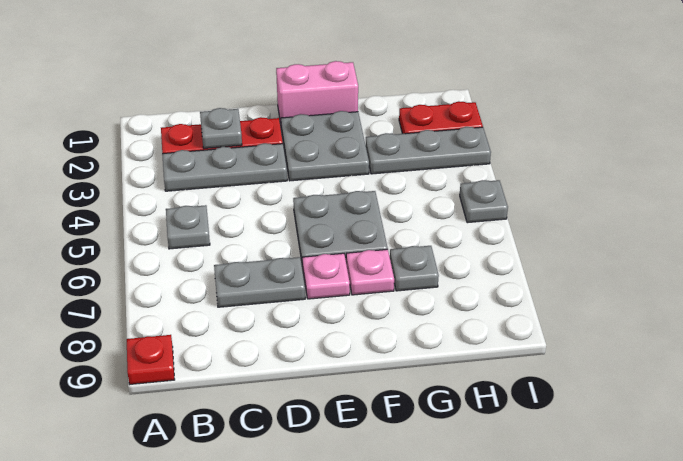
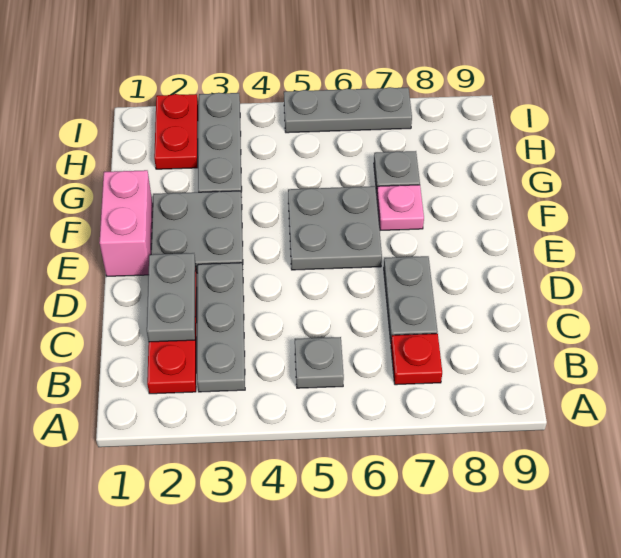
red 1x1 plate [127,335,175,384] -> red 1x1 plate moved to [391,334,442,385]
grey 1x1 plate [200,108,242,148] -> grey 1x2 plate [147,253,196,342]
pink 1x1 plate [303,253,350,299] -> none
grey 1x1 plate [460,180,508,223] -> grey 1x3 plate [284,87,412,133]

